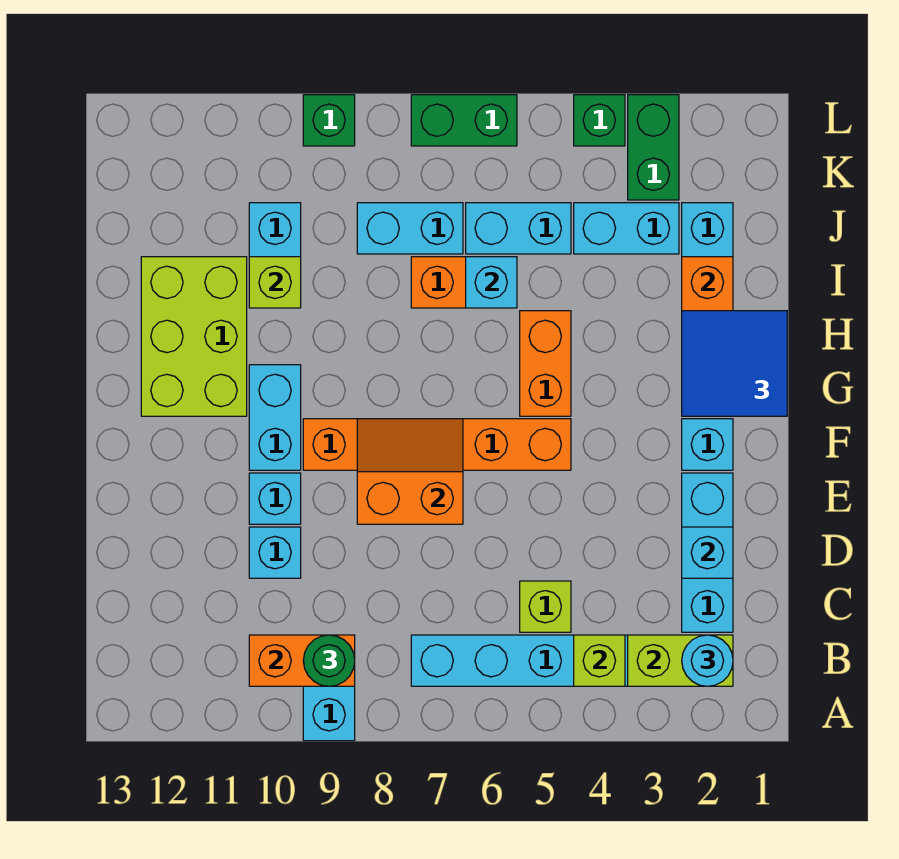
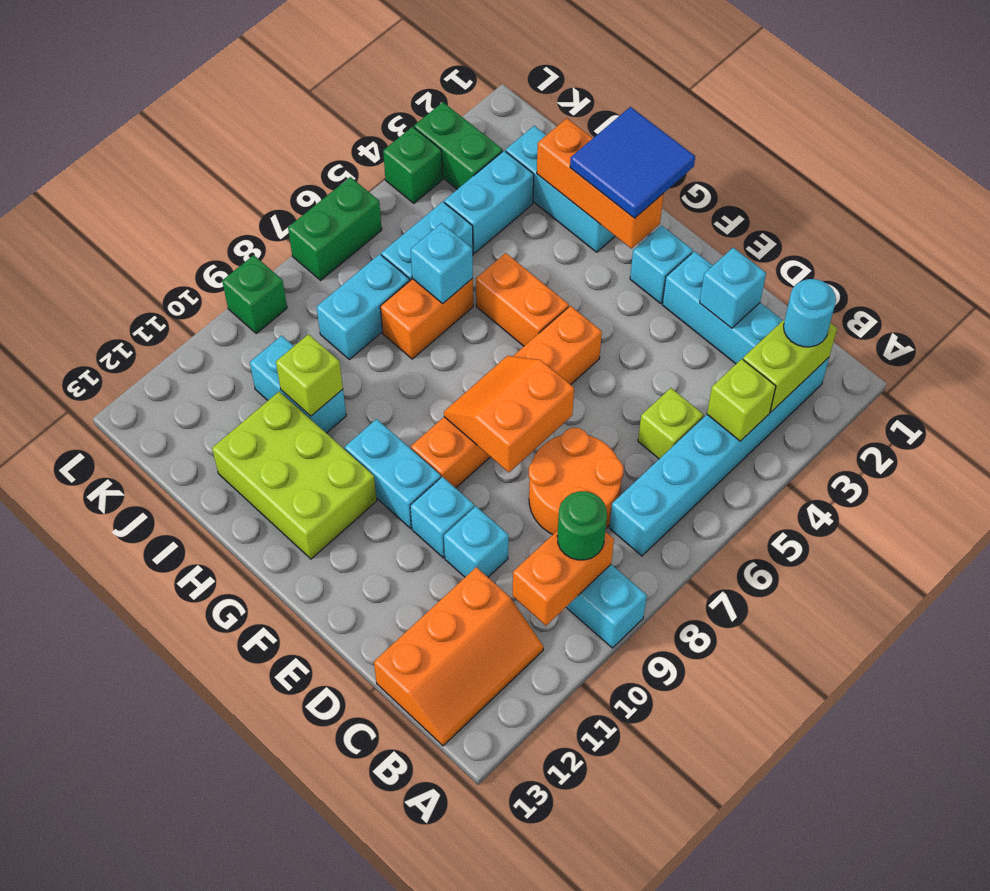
none -> orange 2x3 slope [374,567,543,746]
none -> orange 2x2 round brick [529,428,623,535]

